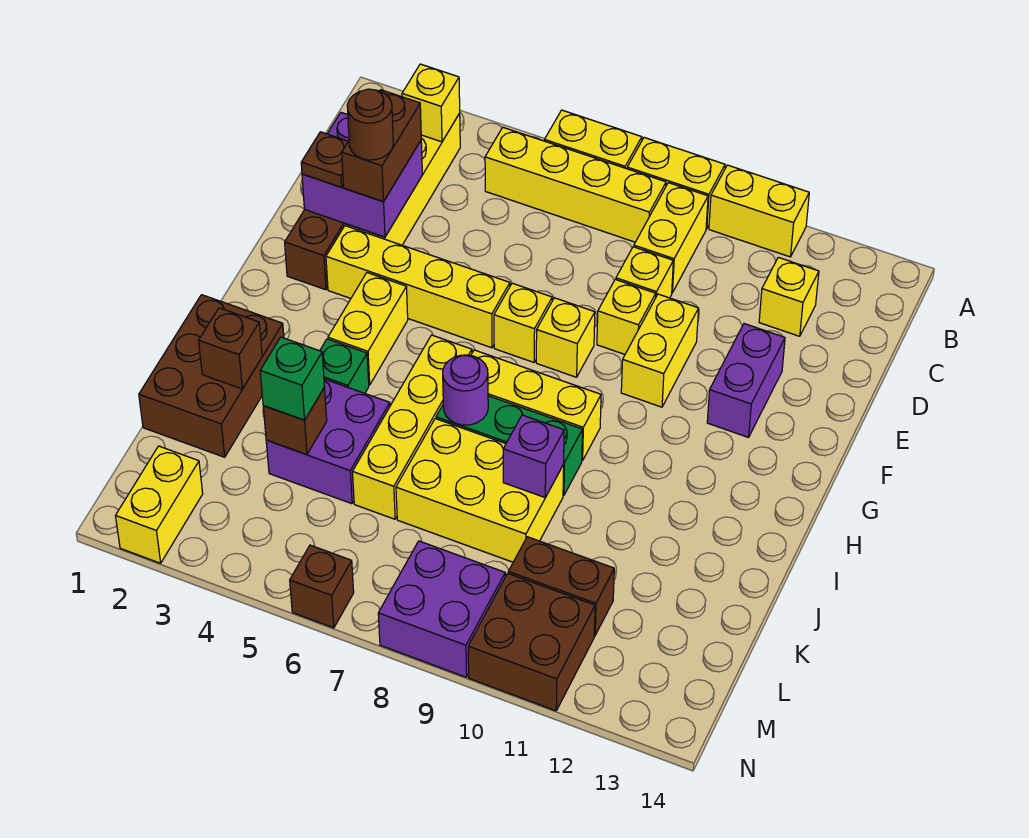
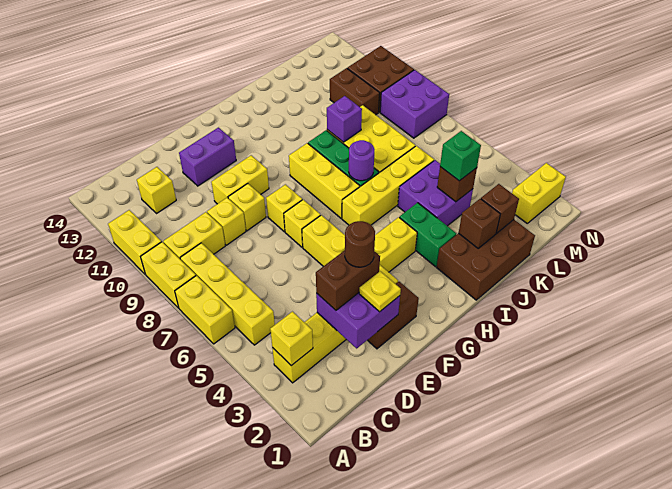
brown 1x1 plate [301,132,348,187] -> yellow 1x1 plate [359,271,401,312]
green 1x1 brick [320,339,369,393] -> green 1x2 brick [399,203,456,267]
brown 1x1 brick [290,545,354,628] -> brown 1x1 brick moved to [481,184,519,233]

